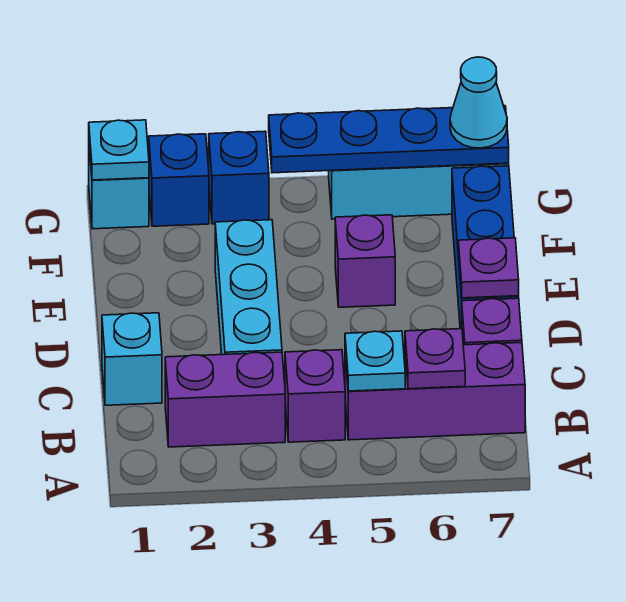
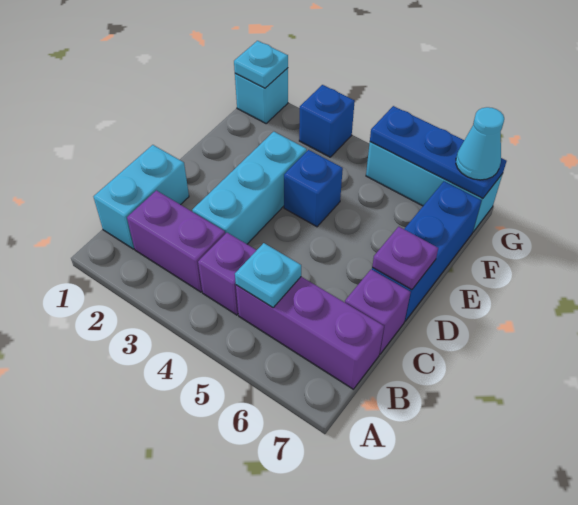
purple 1x1 plate [405,329,465,389] -> none
cyan 1x1 brick [102,313,162,405] -> cyan 1x2 brick [94,145,189,249]
purple 1x1 brick [335,215,395,307] -> none
blue 1x1 brick [149,134,209,226] -> blue 1x1 brick moved to [284,150,343,227]
blue 1x4 plate [269,106,509,173] -> blue 1x3 plate [370,106,507,199]

